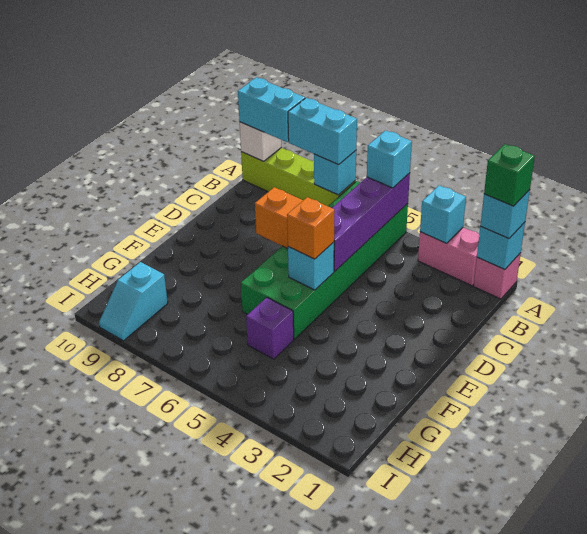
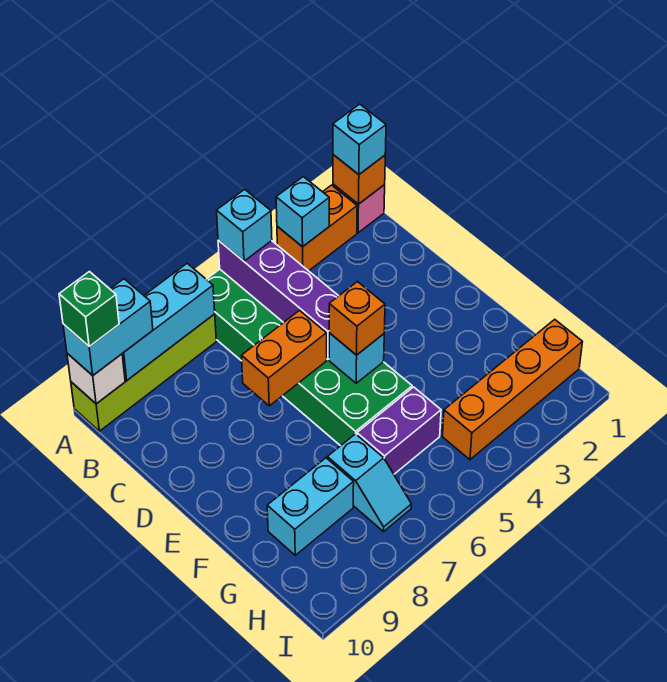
cyan 1x1 brick [477,222,525,270] -> orange 1x1 brick [333,155,385,204]
green 1x1 brick [484,144,535,206] -> green 1x1 brick moved to [59,272,119,346]
pink 1x2 brick [418,228,479,286] -> orange 1x2 brick [277,185,357,271]
cyan 1x1 brick [314,151,356,195] -> cyan 1x3 brick [122,263,215,380]
cyan 1x2 brick [288,98,357,165] -> cyan 1x2 brick moved to [267,458,354,555]
purple 1x1 brick [246,298,294,359] -> purple 1x2 brick [357,387,441,474]
none -> orange 1x4 brick [442,319,582,460]
cyan 1x2 slope [99,262,168,341] -> cyan 1x2 slope moved to [327,434,411,532]

